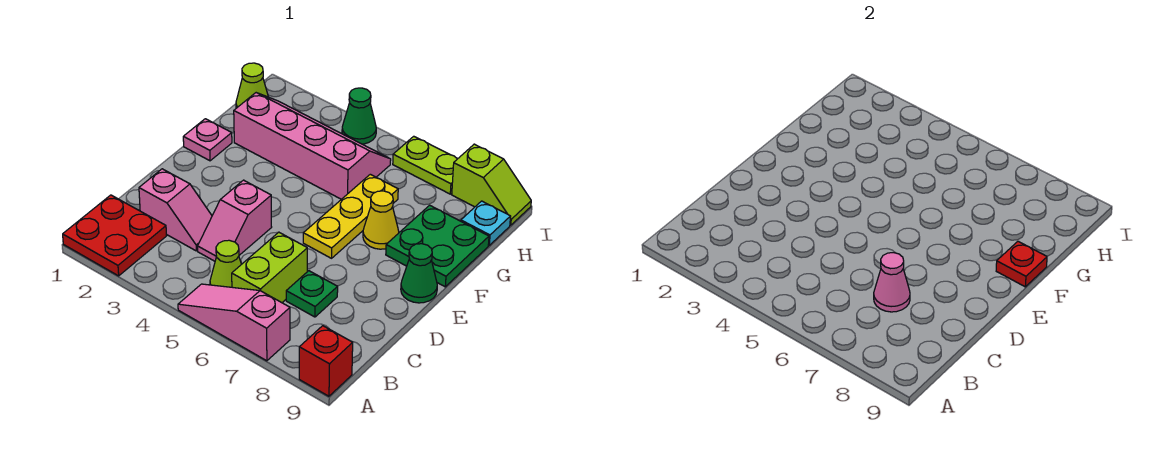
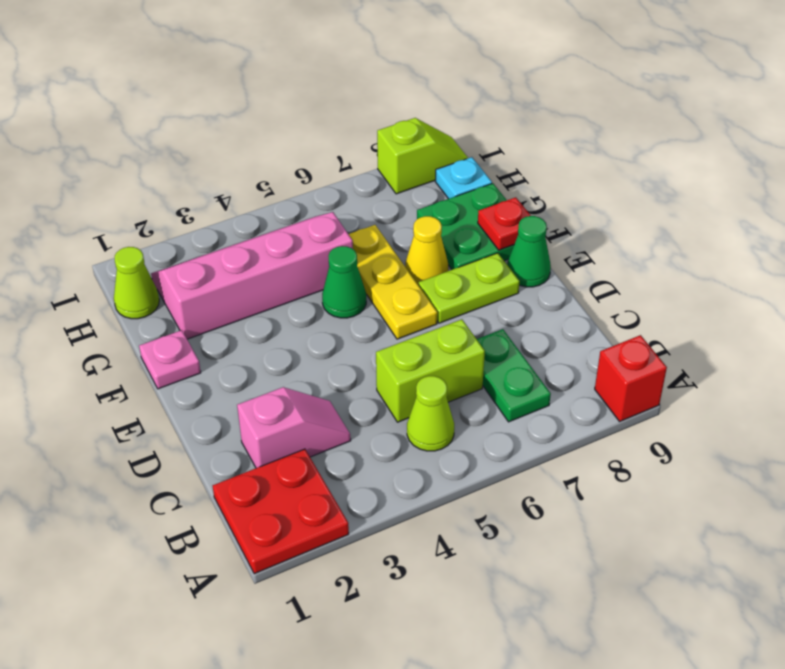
pink 1x3 slope [178,284,290,361] -> none
lime 1x2 brick [232,232,307,303] -> lime 1x2 brick turned to [376,319,485,422]
pink 1x2 slope [198,180,272,261] -> none
green 1x1 plate [286,271,338,317] -> green 1x2 plate [477,329,551,422]
pink 1x1 cone [874,253,910,312] -> none
green 1x1 cone [342,88,376,144] -> green 1x1 cone moved to [322,246,366,318]
lime 1x2 plate [393,136,457,194] -> lime 1x2 plate moved to [418,253,520,323]

